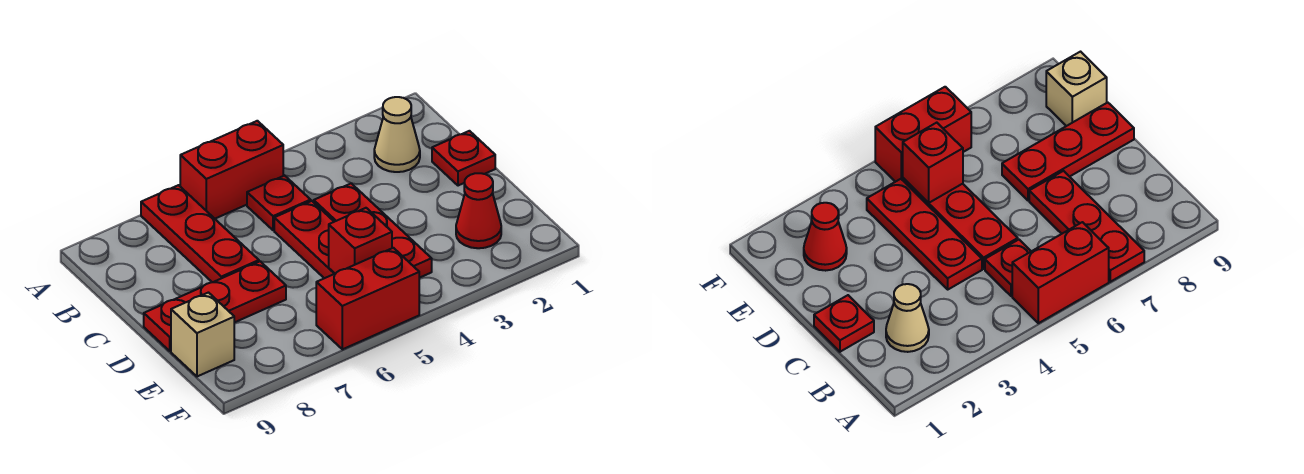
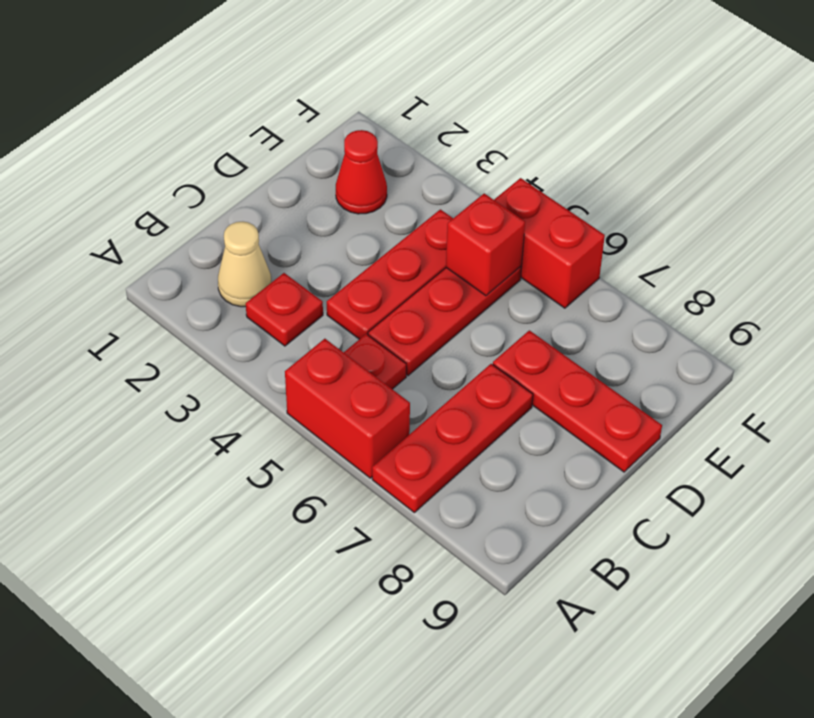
red 1x1 plate [432,131,495,186] -> red 1x1 plate moved to [246,273,323,346]
tan 1x1 brick [171,293,234,376] -> none

